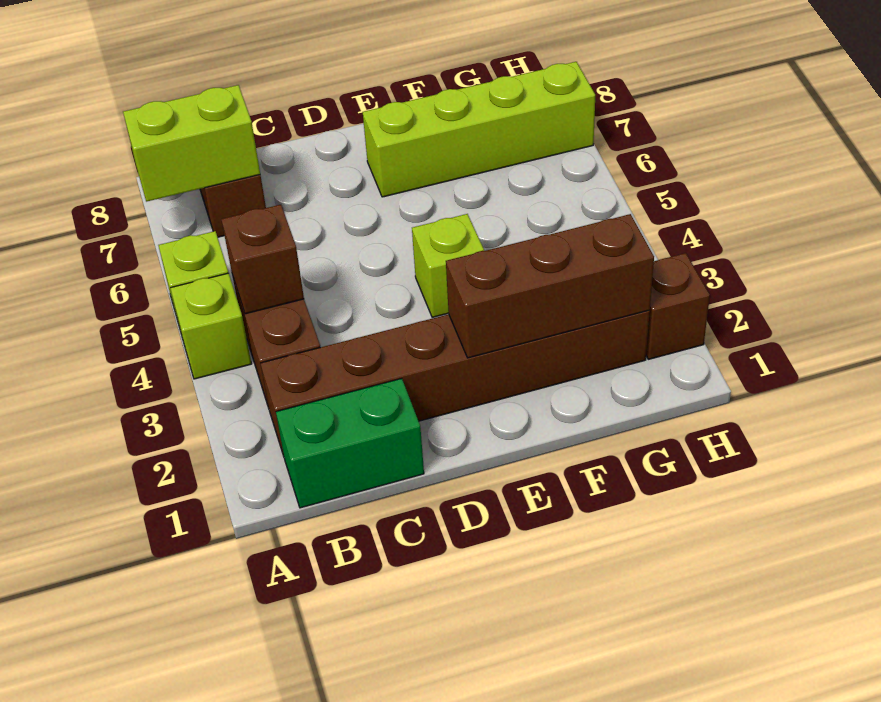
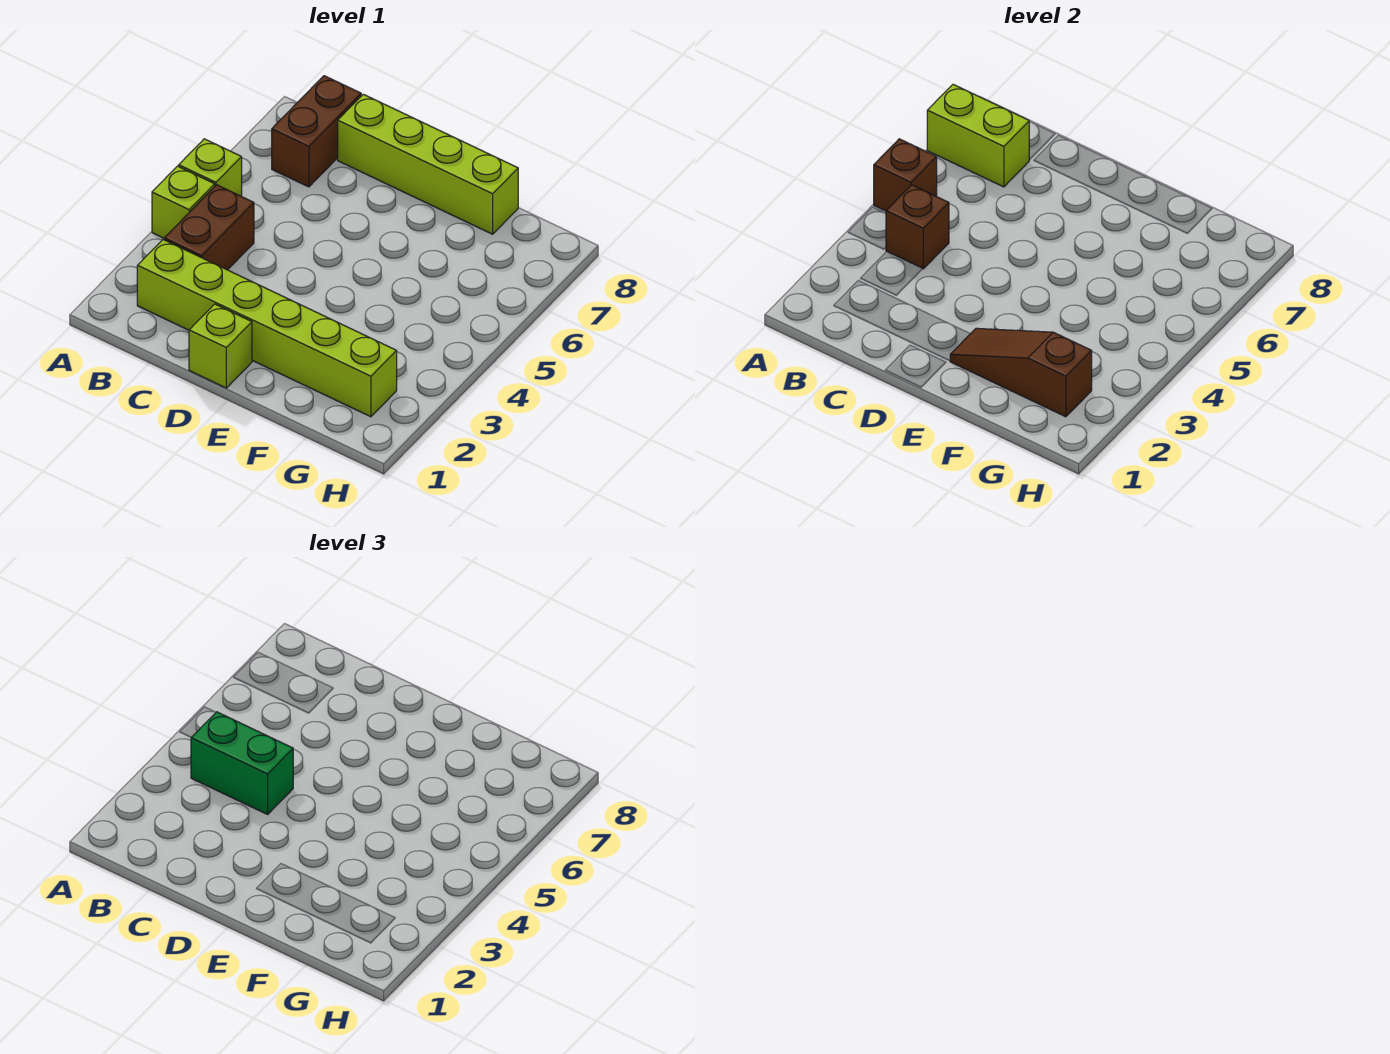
green 1x2 brick [276,379,424,508] -> green 1x2 brick moved to [191,712,293,814]
brown 1x6 brick [260,310,650,456] -> lime 1x6 brick [137,240,397,417]
brown 1x3 brick [446,214,654,358] -> brown 1x3 slope [950,328,1092,417]
lime 1x1 brick [412,214,484,318] -> lime 1x1 brick moved to [189,304,252,388]
lime 1x4 brick [363,62,595,197] -> lime 1x4 brick moved to [338,94,518,234]
brown 1x1 brick [646,253,710,359] -> brown 1x1 brick moved to [874,139,937,211]

